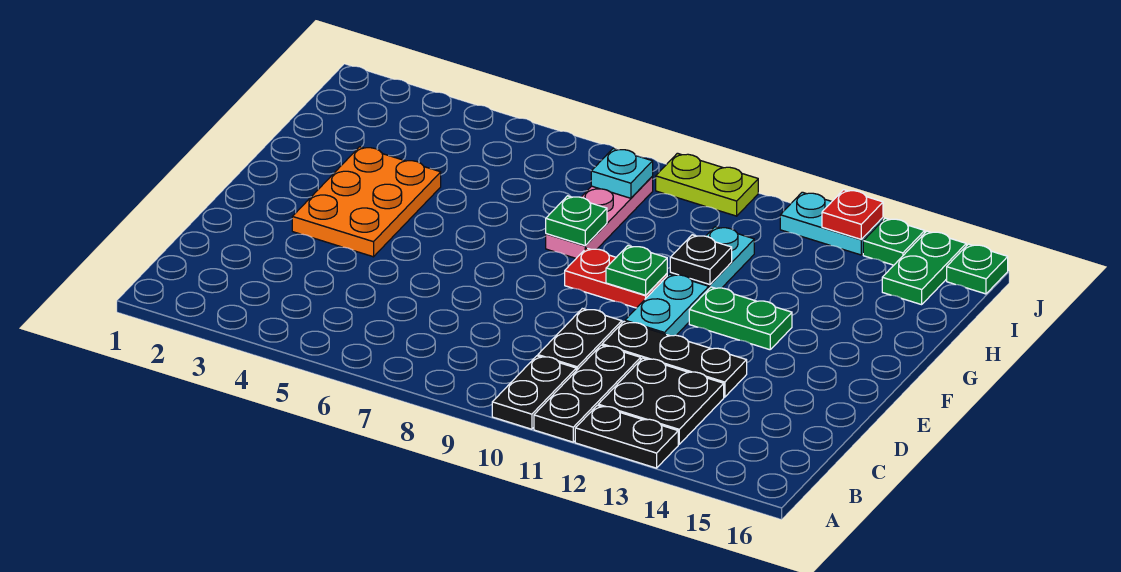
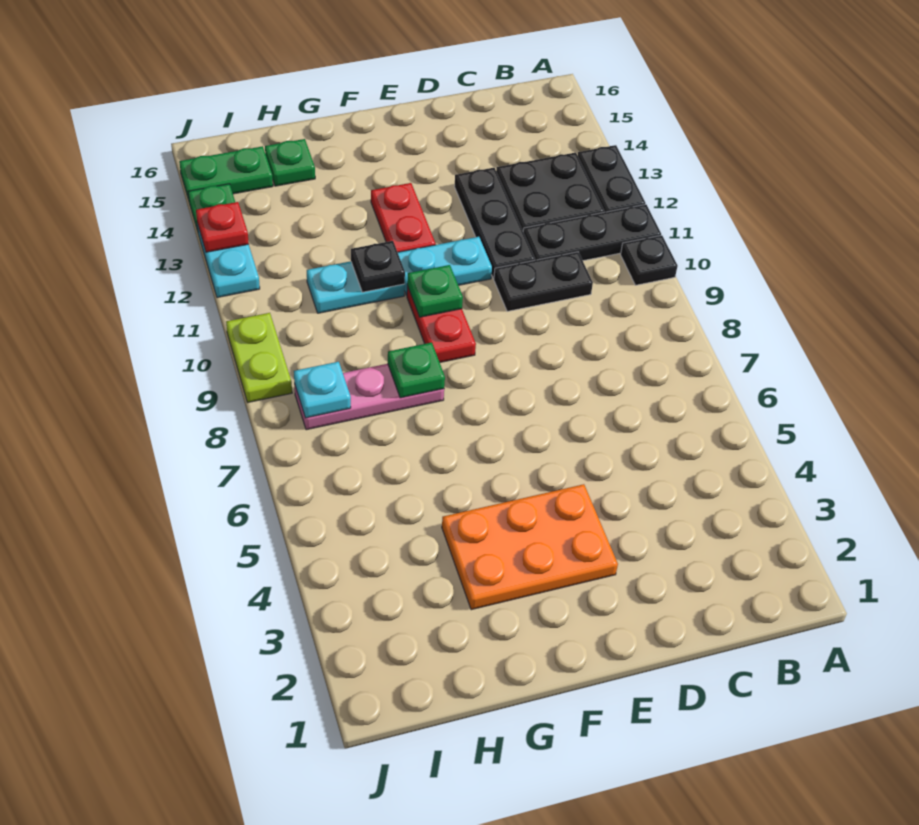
black 1x2 plate [492,356,576,429] -> black 1x1 plate [621,235,678,285]
green 1x2 plate [689,287,792,350] -> red 1x2 plate [371,183,436,252]
green 1x1 plate [947,244,1008,294] -> green 1x1 plate moved to [265,139,315,186]

